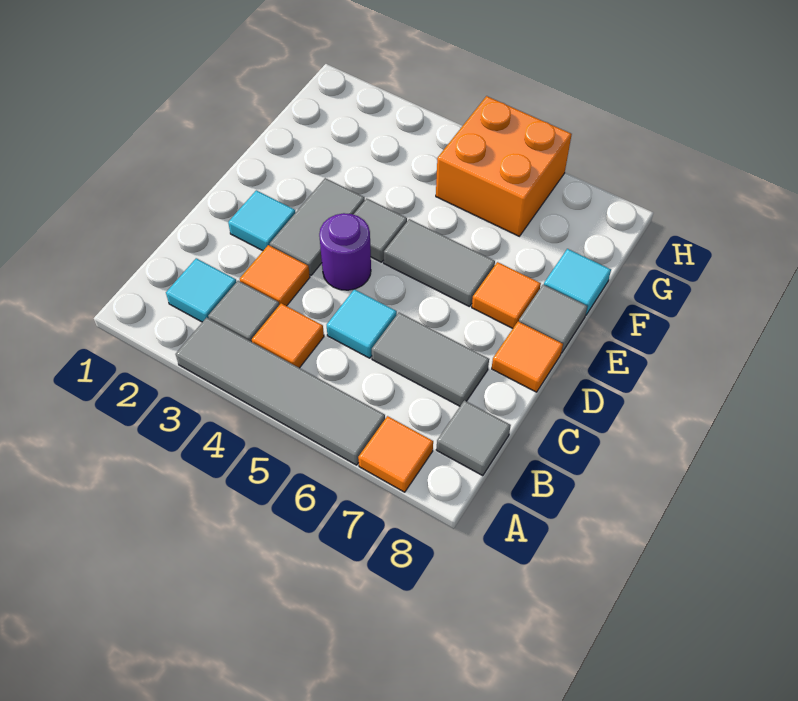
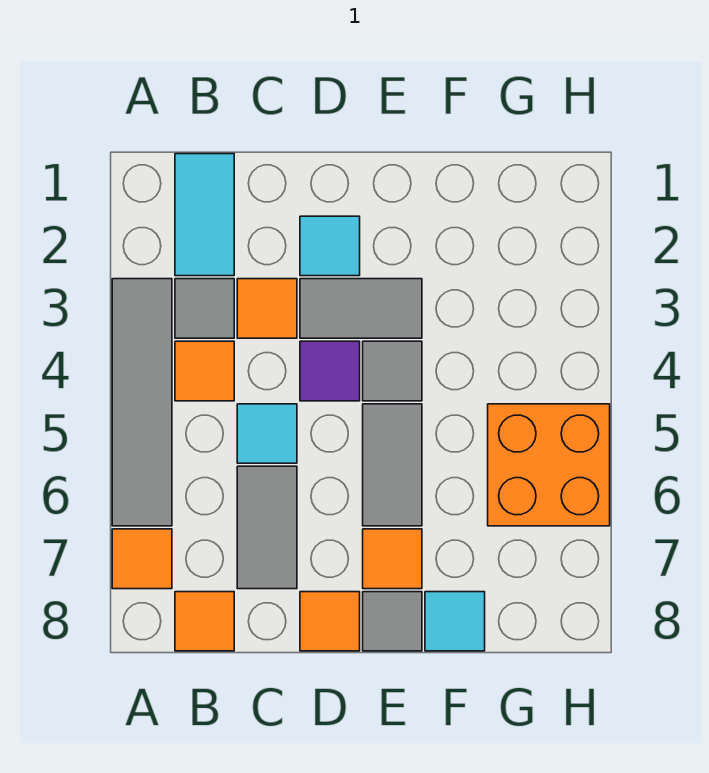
cyan 1x1 tile [166,258,236,322] -> cyan 1x2 tile [175,154,234,276]
grey 1x1 tile [436,400,511,476] -> orange 1x1 tile [175,592,234,651]
purple 1x1 round brick [319,213,371,290] -> purple 1x1 tile [300,341,360,401]

